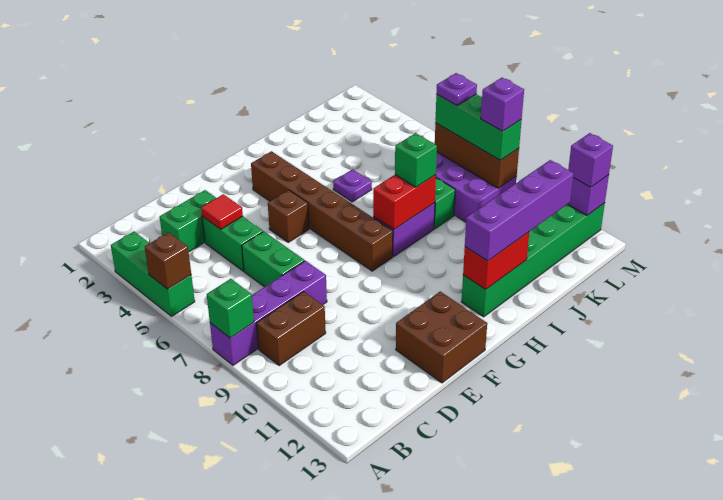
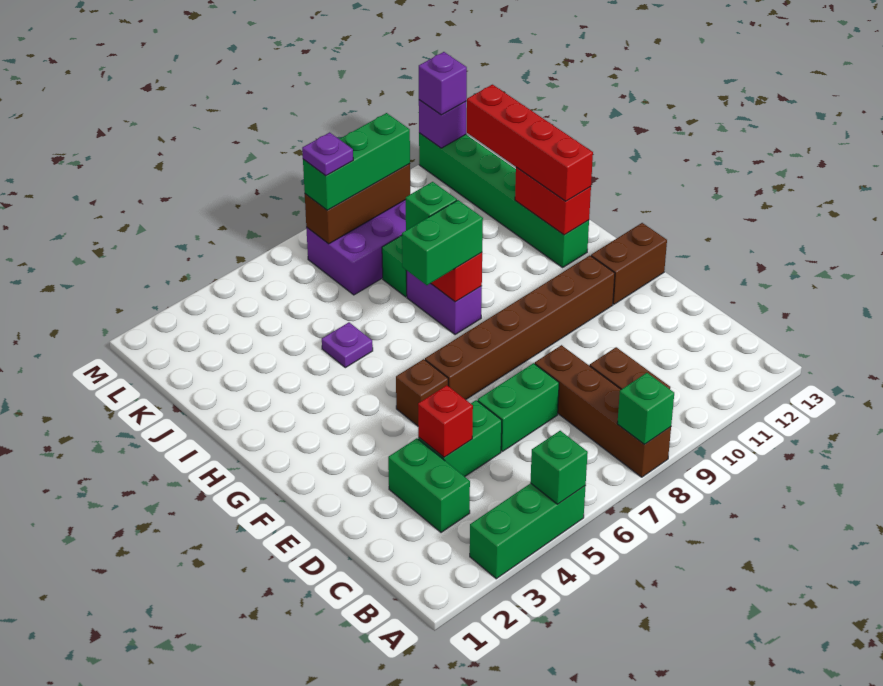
brown 1x1 brick [145,232,191,289] -> green 1x1 brick [530,431,588,504]
purple 1x4 brick [210,261,327,365] -> brown 1x4 brick [535,345,671,477]
red 1x1 tile [201,194,243,229] -> red 1x1 brick [418,385,473,457]
brown 2x2 brick [396,292,487,383] -> brown 1x2 brick [591,223,667,304]
brown 1x6 brick [251,151,393,271] -> brown 1x6 brick moved to [425,256,615,400]
none -> green 1x2 brick [402,200,483,285]
purple 1x4 brick [465,160,574,261] -> red 1x4 brick [467,85,593,201]
purple 1x1 brick [481,78,524,131] -> none

